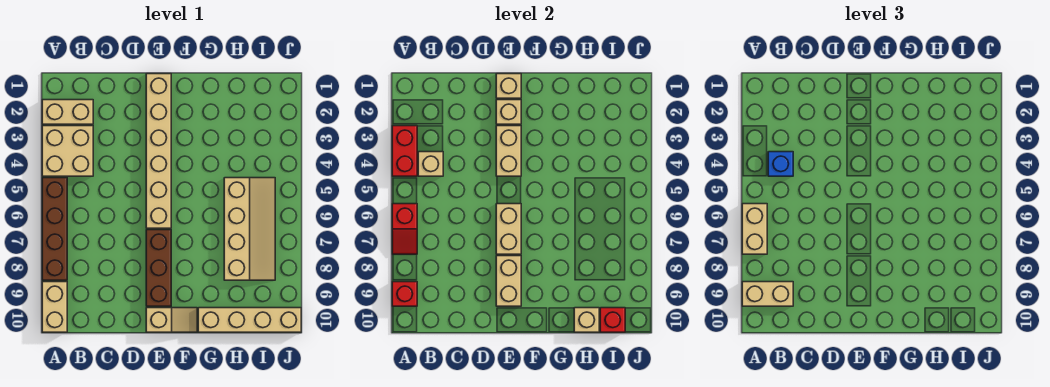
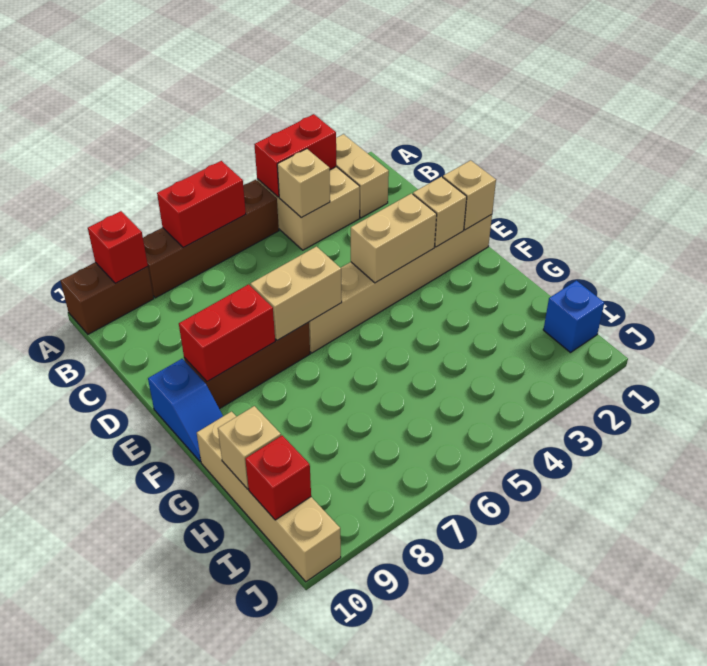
red 1x2 slope [392,204,417,254] -> red 1x2 brick [157,161,246,248]
tan 1x2 brick [742,204,767,254] -> none
tan 1x2 brick [42,282,67,332] -> brown 1x2 brick [61,262,154,334]
tan 1x2 brick [742,282,793,306] -> none
blue 1x1 brick [768,152,793,176] -> blue 1x1 brick moved to [543,281,604,353]
tan 1x2 brick [496,256,521,306] -> red 1x2 brick [179,284,275,381]
tan 1x2 slope [146,308,197,332] -> blue 1x2 slope [148,359,223,462]
tan 2x4 slope [224,178,275,280] -> none

